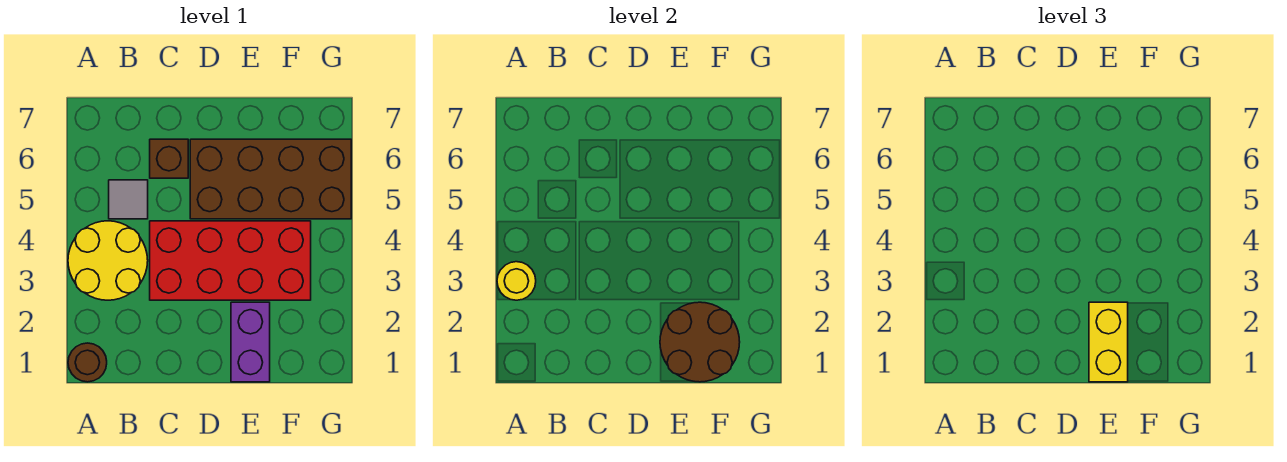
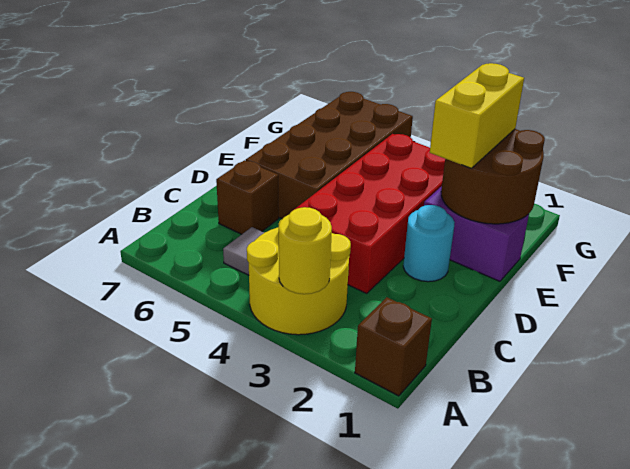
brown 1x1 round brick [68,343,107,382] -> brown 1x1 brick [355,297,432,396]
none -> cyan 1x1 round brick [403,205,455,282]
yellow 1x2 brick [1089,302,1128,382] -> yellow 1x2 brick turned to [430,63,524,168]

